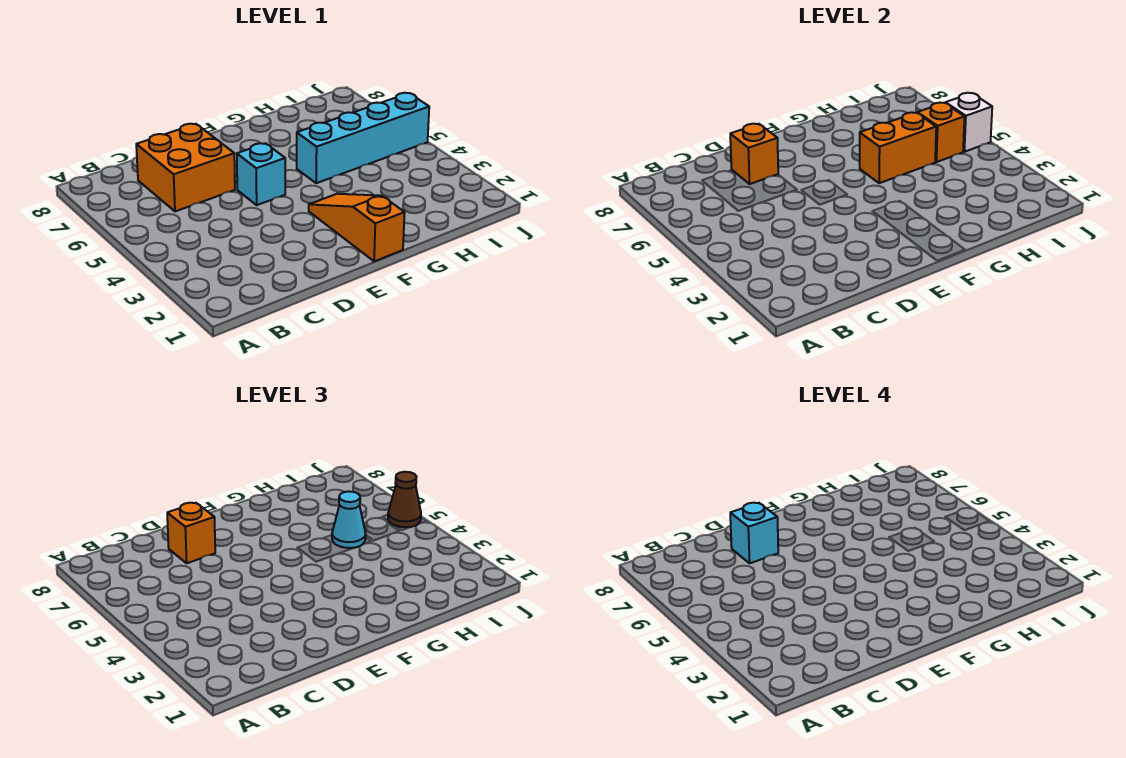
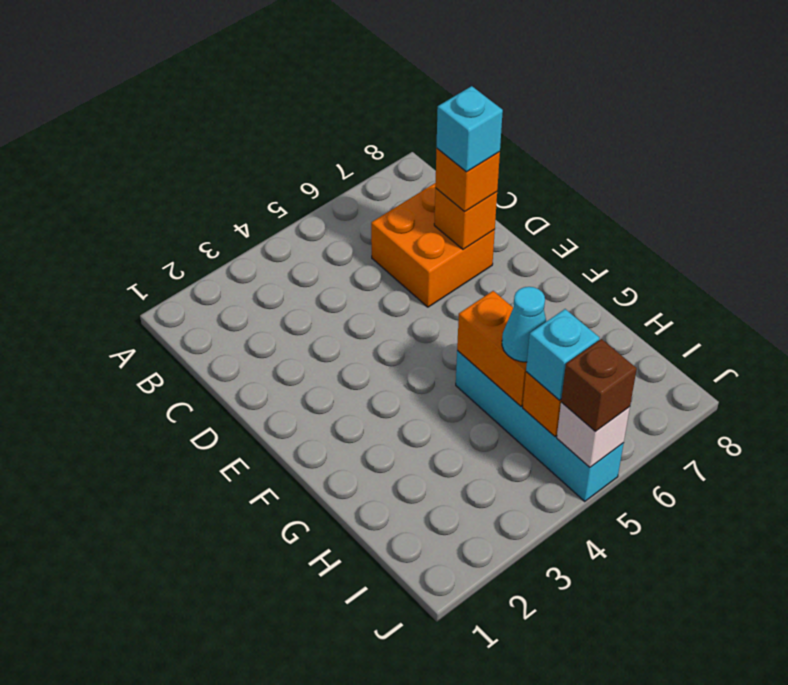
cyan 1x1 brick [237,143,285,205] -> cyan 1x1 brick moved to [526,309,599,400]
orange 1x3 slope [309,194,405,261] -> none
brown 1x1 cone [388,472,421,527] -> brown 1x1 brick [561,339,637,431]

